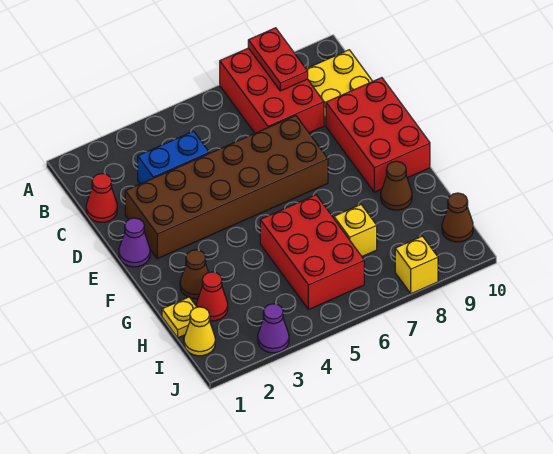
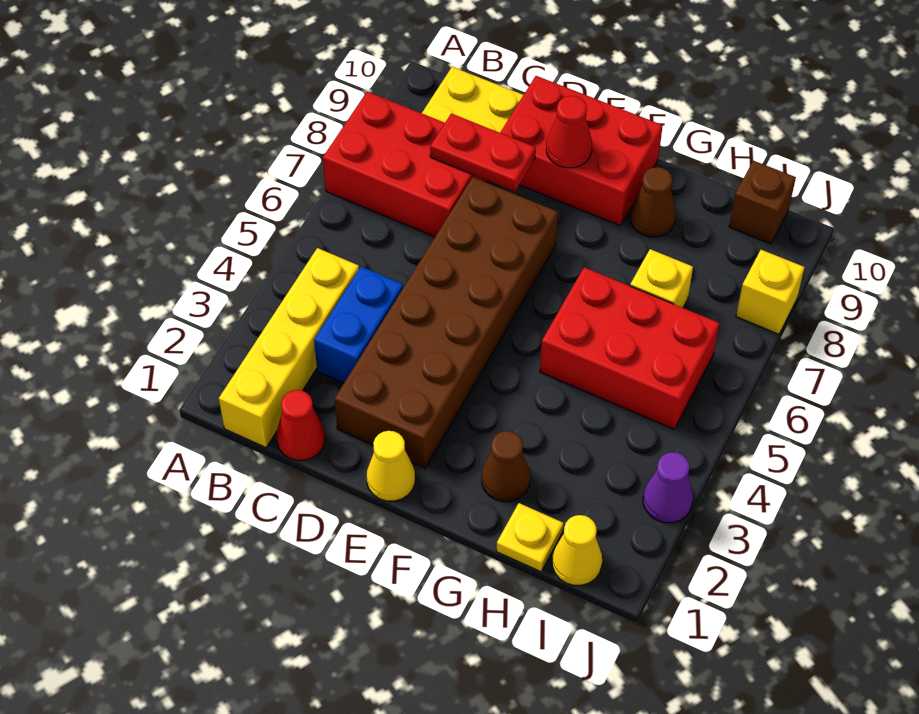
red 1x2 plate [248,28,308,91] -> red 1x2 plate moved to [430,113,536,192]
none -> yellow 1x4 brick [219,248,359,448]
purple 1x1 cone [119,218,150,267] -> yellow 1x1 cone [367,431,415,501]
red 1x1 cone [196,272,228,321] -> red 1x1 cone moved to [546,96,592,168]
brown 1x1 cone [442,193,473,242] -> brown 1x1 brick [729,161,796,244]

